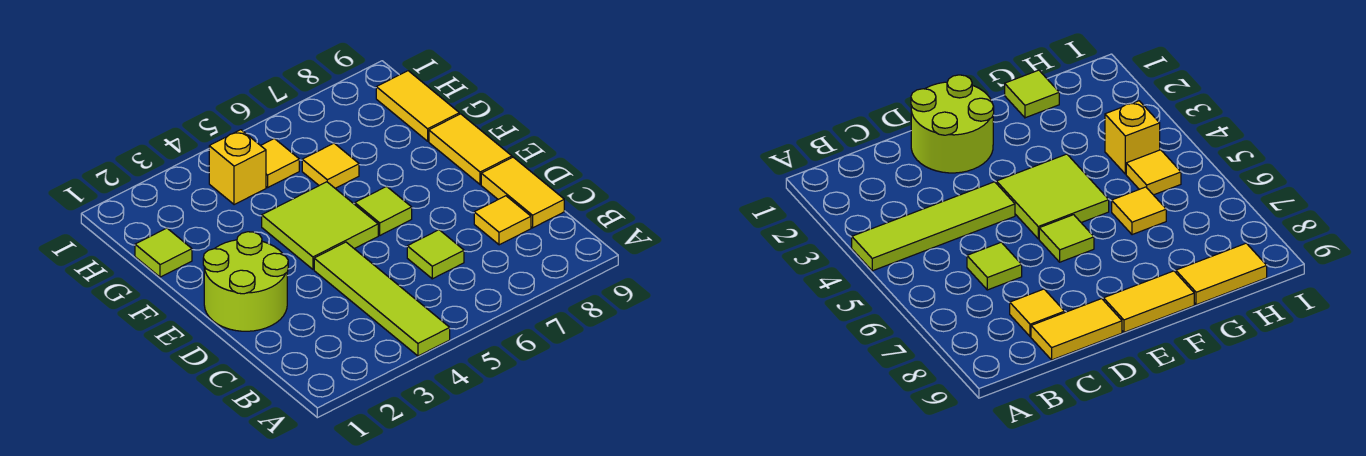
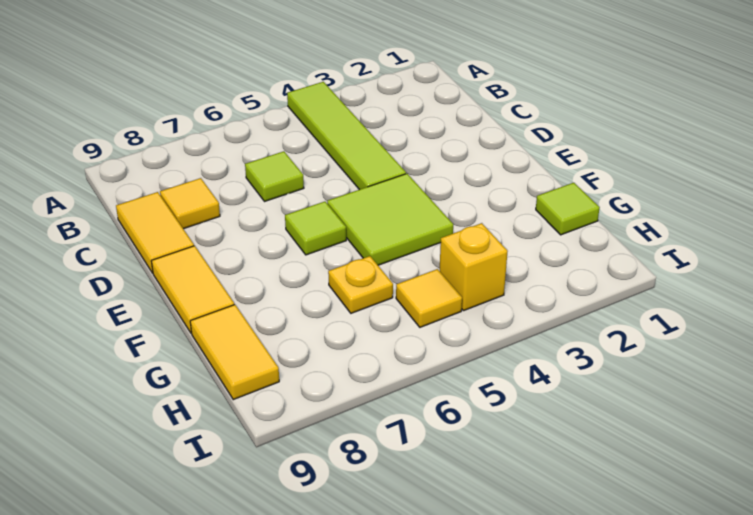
lime 2x2 round brick [203,232,288,331] -> none
yellow 1x1 tile [302,143,359,188] -> yellow 1x1 plate [328,256,393,313]

